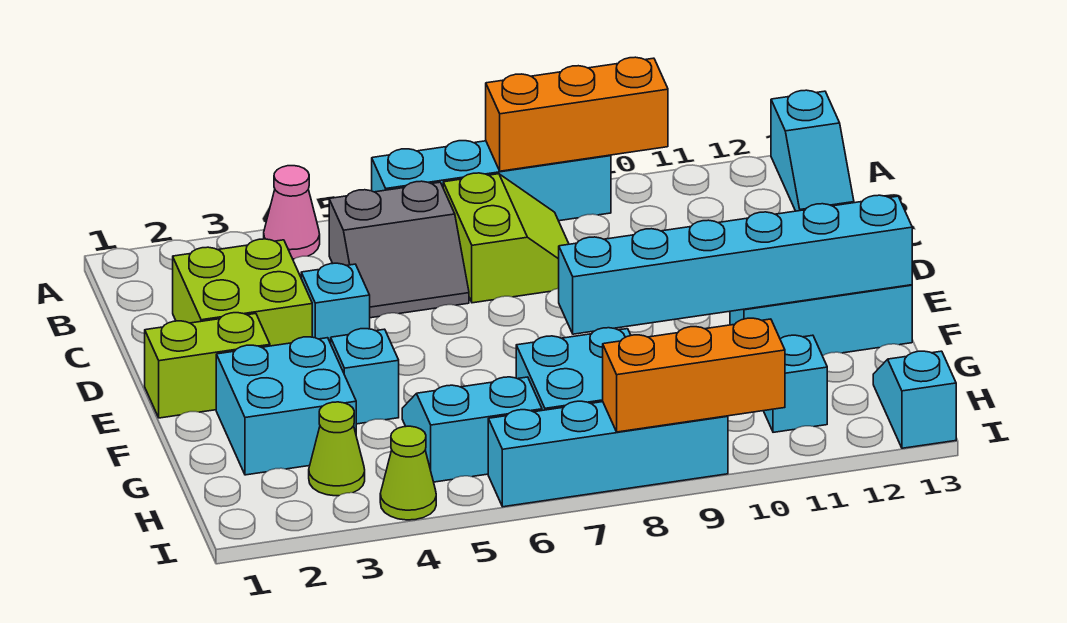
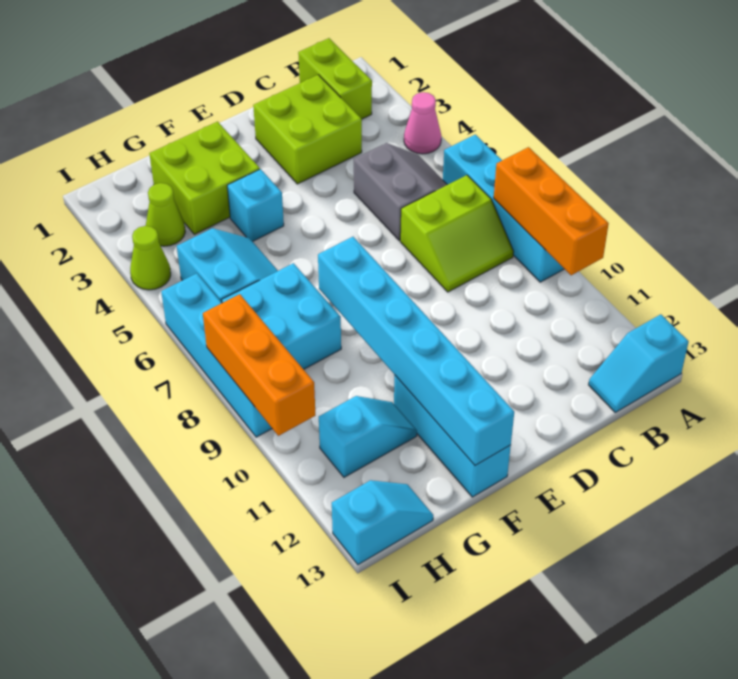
grey 2x2 slope [329,181,469,318] -> grey 2x2 slope turned to [354,143,447,240]
cyan 1x1 brick [301,263,370,343] -> none
lime 1x2 brick [145,313,270,418] -> lime 1x2 brick moved to [298,38,372,119]
cyan 2x2 brick [216,337,356,475] -> lime 2x2 brick [149,122,260,234]

